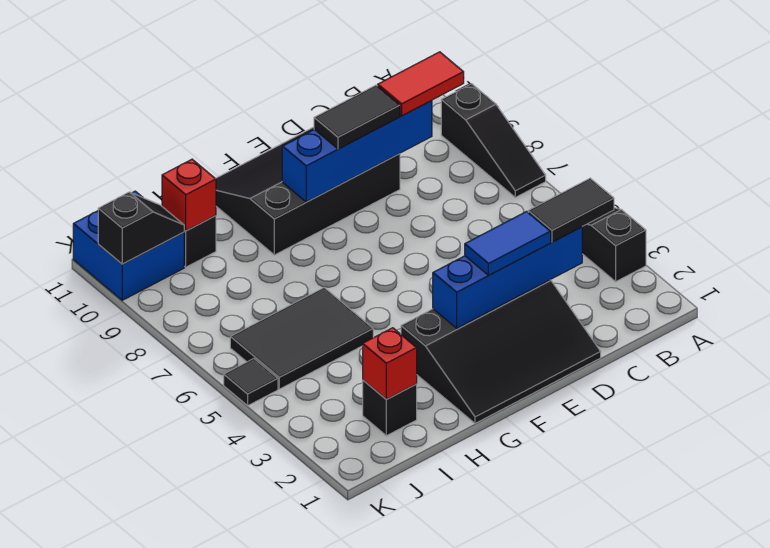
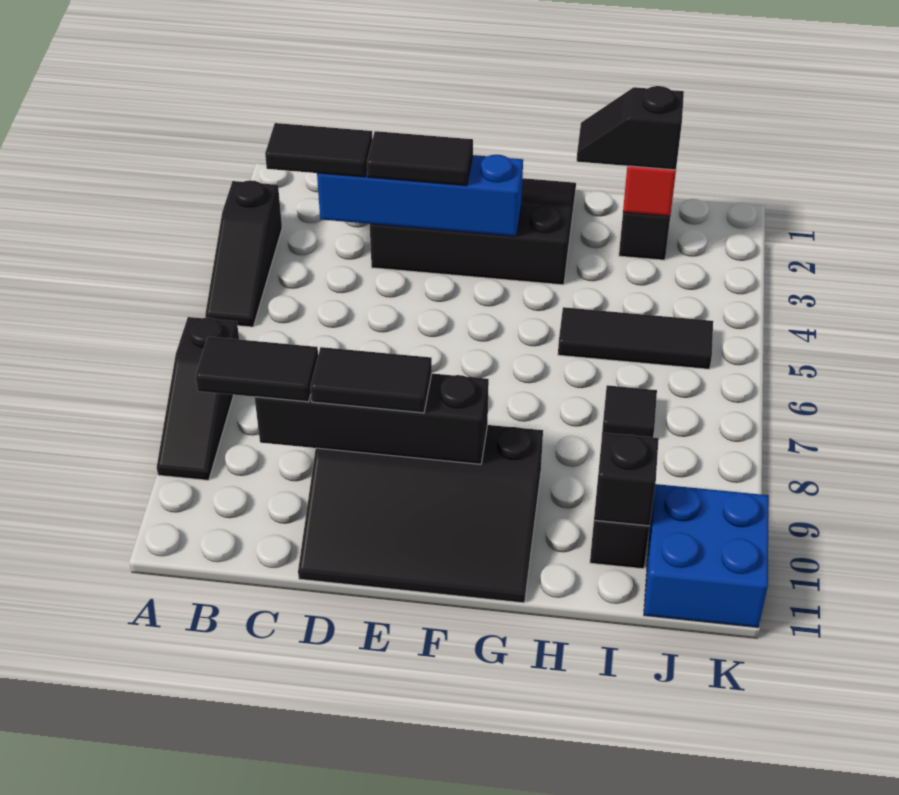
black 1x3 slope [441,84,546,197] -> black 1x3 slope turned to [157,317,239,480]
red 1x2 tile [378,52,464,116] -> black 1x2 tile [195,337,318,402]
blue 1x4 brick [282,101,432,202] -> black 1x4 brick [255,373,489,464]
blue 1x2 tile [465,211,551,275] -> black 1x2 tile [367,131,473,186]
black 2x3 tile [230,288,373,389] -> black 1x3 tile [558,307,713,369]
red 1x1 brick [162,159,216,231] -> black 1x1 brick [594,433,659,526]
black 1x2 slope [98,192,184,264] -> black 1x2 slope moved to [577,86,684,170]
black 1x1 tile [224,359,278,406] -> black 1x1 tile moved to [602,385,657,437]

